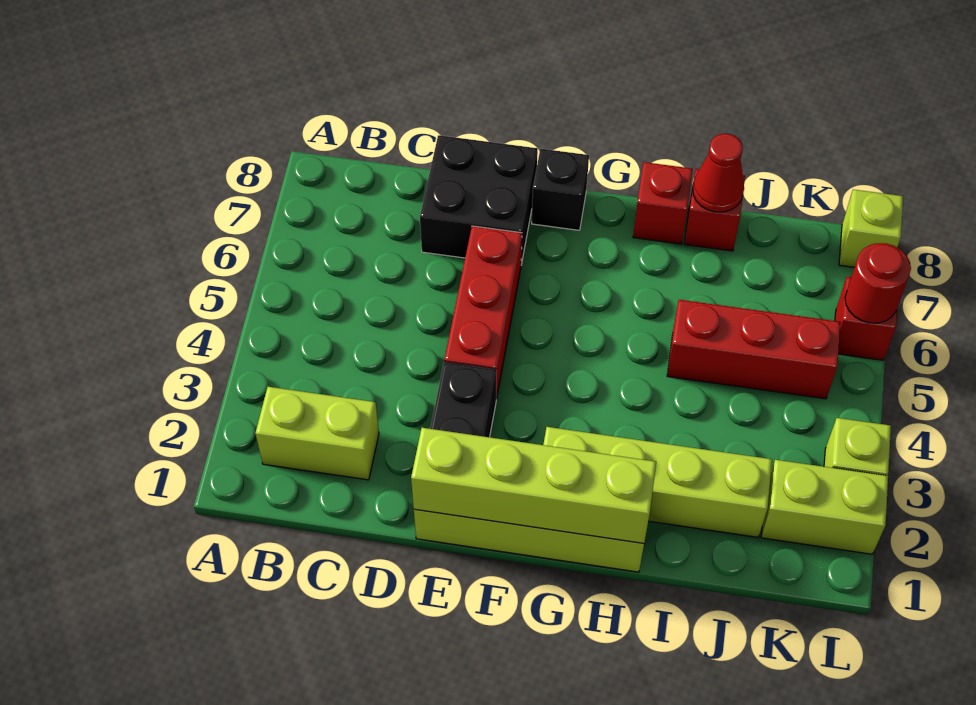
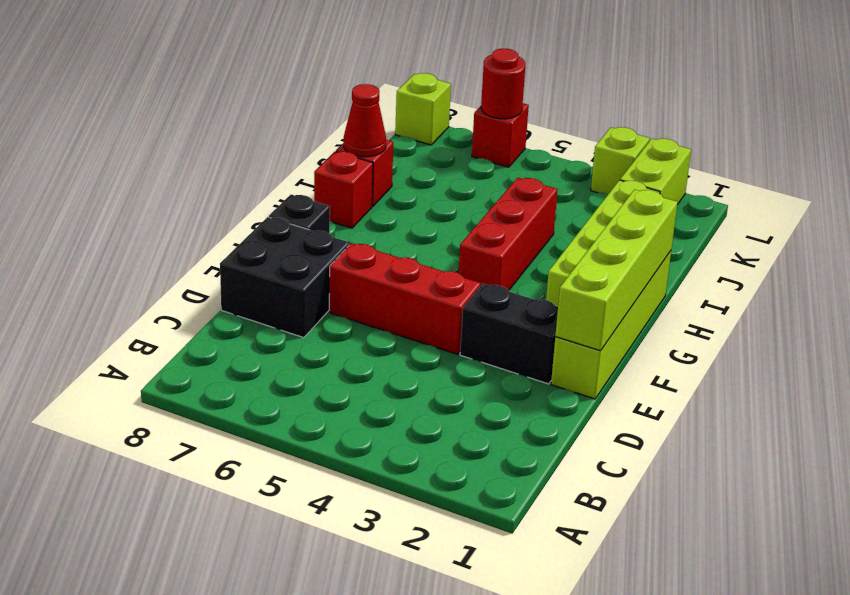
lime 1x2 brick [255,387,379,480] -> none
red 1x3 brick [667,300,841,399] -> red 1x3 brick moved to [459,178,558,291]

